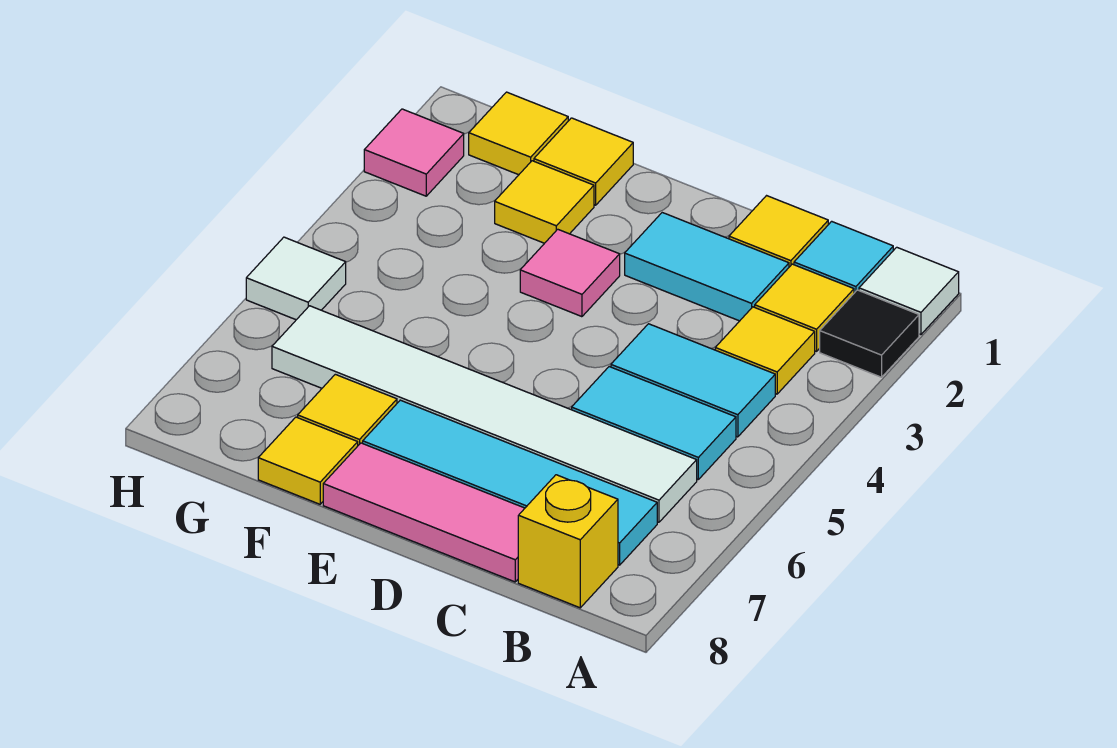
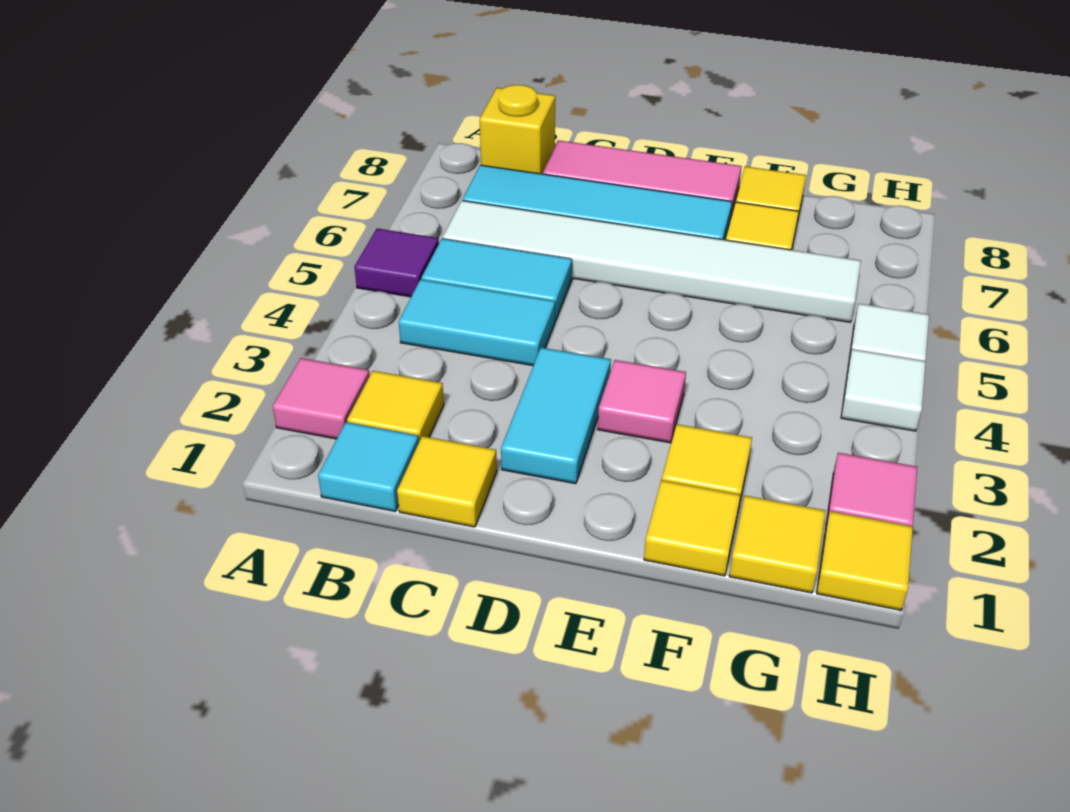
white 1x1 tile [859,247,959,335] -> white 1x1 tile moved to [841,349,926,431]
black 1x1 tile [820,290,919,377] -> pink 1x1 tile [273,358,370,439]
none -> purple 1x1 tile [354,229,439,297]
yellow 1x1 tile [715,307,815,394] -> yellow 1x1 tile moved to [817,511,913,610]
cyan 1x2 tile [625,213,789,321] -> cyan 1x2 tile turned to [501,348,611,484]

